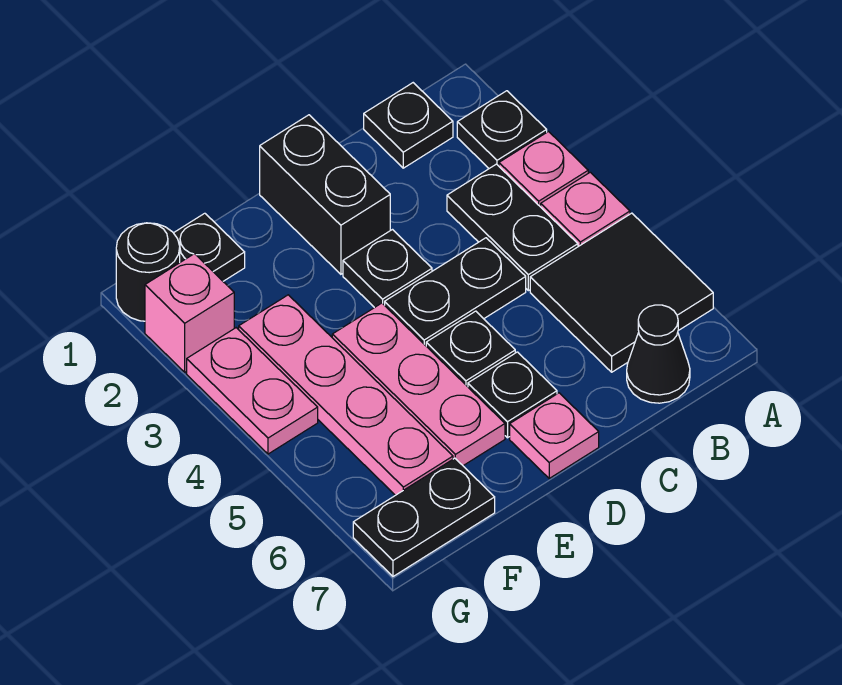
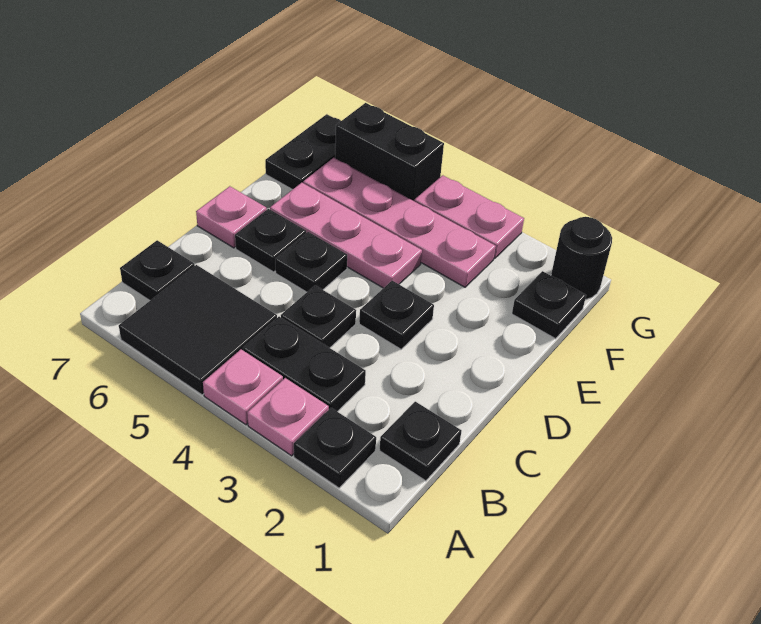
black 1x1 cone [627,305,690,403] -> black 1x1 plate [120,240,195,300]
black 1x2 plate [385,238,526,346] -> black 1x1 plate [281,285,356,348]
black 1x2 brick [260,115,390,274] -> black 1x2 brick moved to [335,103,444,201]
pink 1x1 brick [145,254,234,372] -> none

